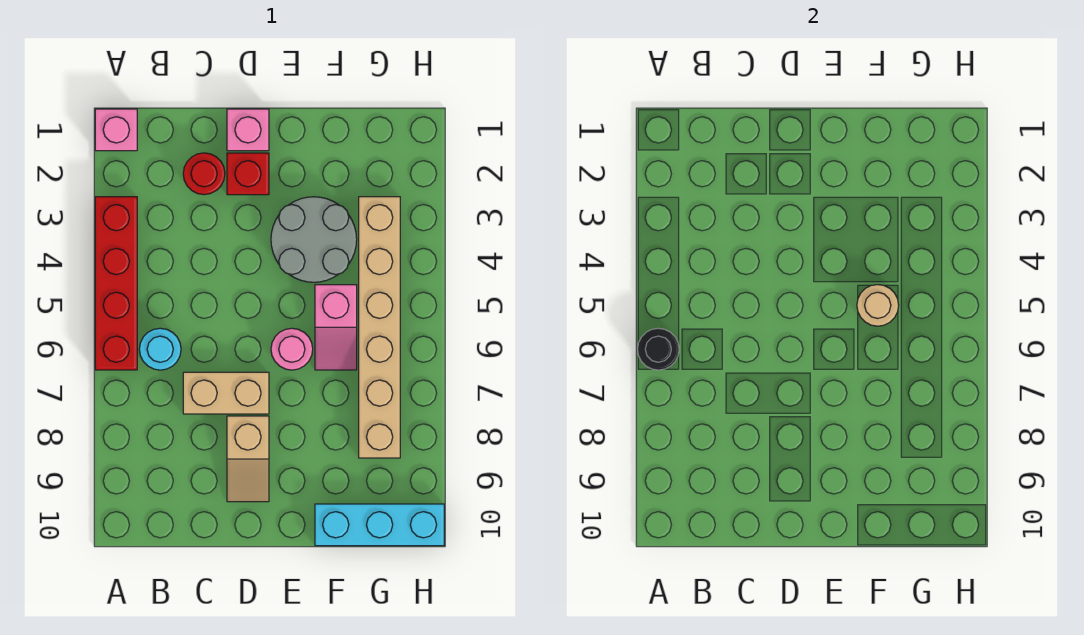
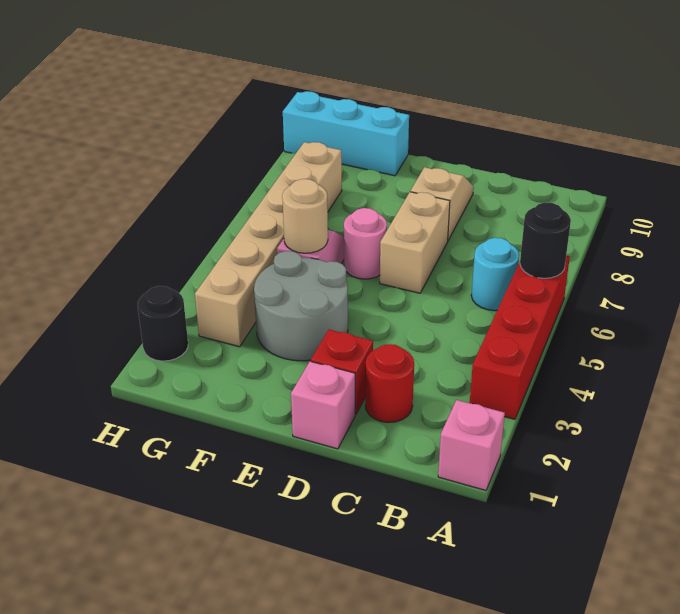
tan 1x2 brick [183,372,269,414] -> tan 1x2 brick turned to [380,192,450,293]
none -> black 1x1 round brick [138,286,188,361]

